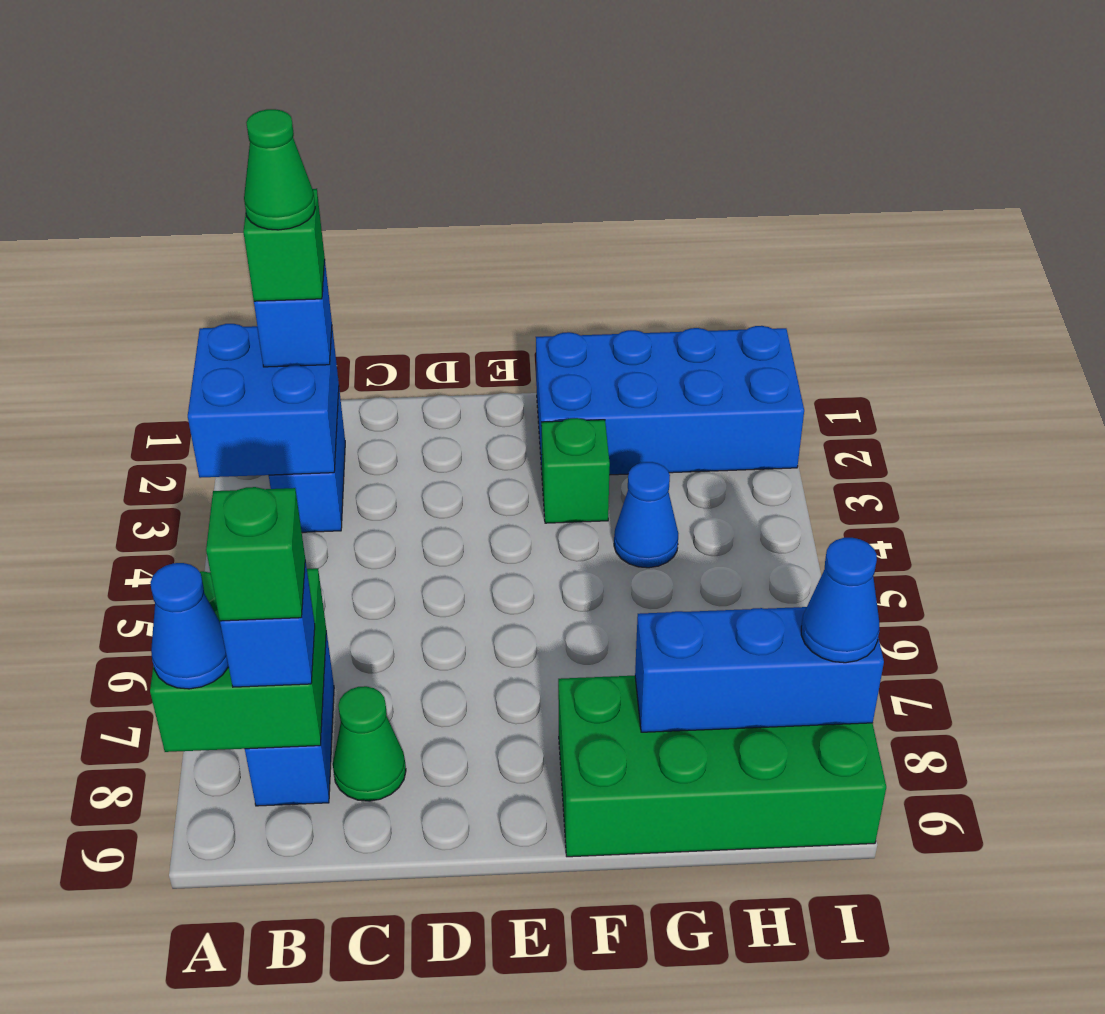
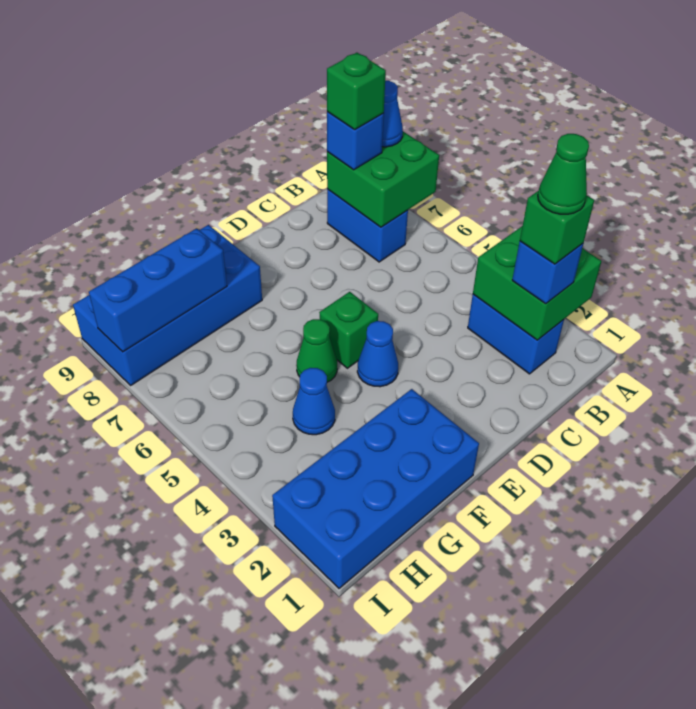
blue 2x2 brick [188,324,339,478] -> green 2x2 brick [473,227,602,340]
green 1x1 cone [333,686,406,801] -> green 1x1 cone moved to [296,319,337,382]
green 1x1 brick [541,418,610,523] -> green 1x1 brick moved to [319,292,378,368]
green 2x4 brick [558,676,886,857] -> blue 2x4 brick [73,225,262,385]
blue 1x1 cone [801,538,880,663] -> blue 1x1 cone moved to [357,321,398,387]

